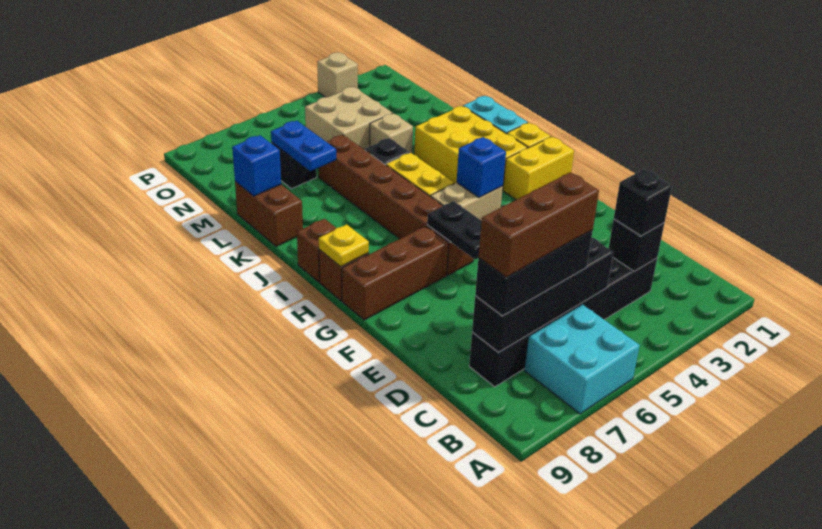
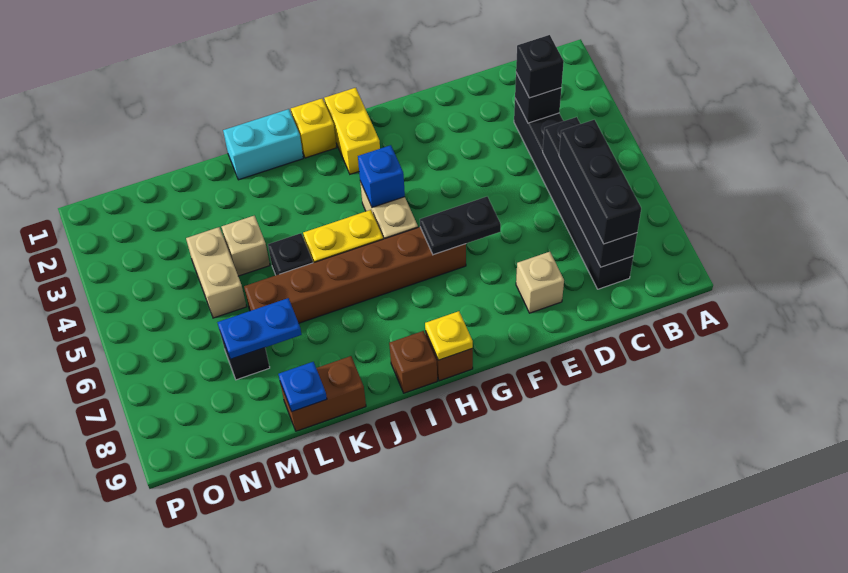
cyan 2x2 brick [524,305,640,414] -> none
brown 1x3 brick [479,172,599,277] -> none
brown 1x3 brick [342,226,449,320] -> none
yellow 2x3 brick [414,106,528,185] -> none
blue 1x1 brick [232,135,281,196] -> blue 1x1 plate [278,362,327,412]
tan 2x2 brick [305,87,392,150] -> tan 1x2 brick [186,227,247,318]
tan 1x1 brick [317,53,358,97] -> tan 1x1 brick moved to [516,252,564,313]

